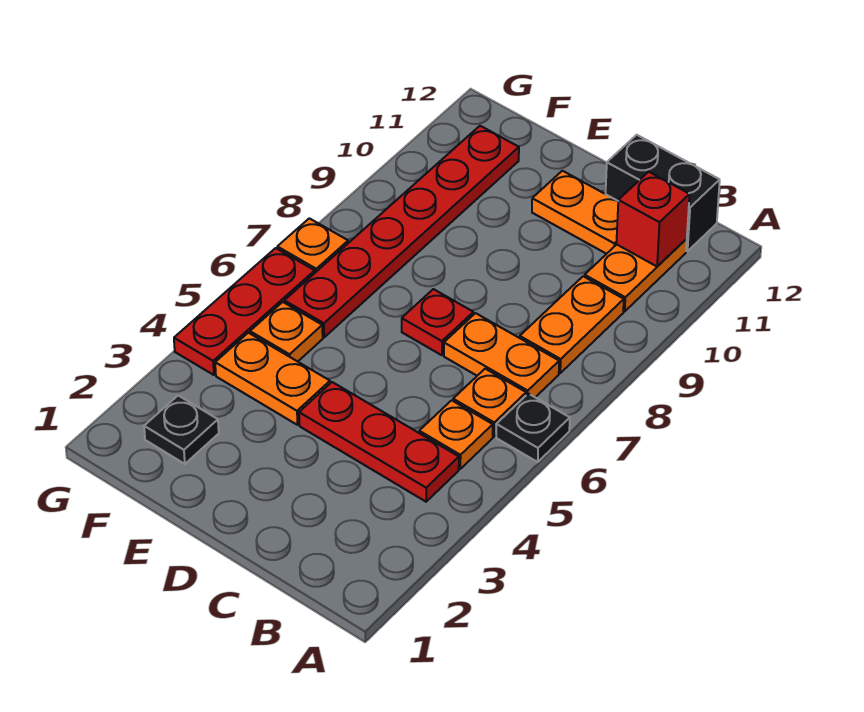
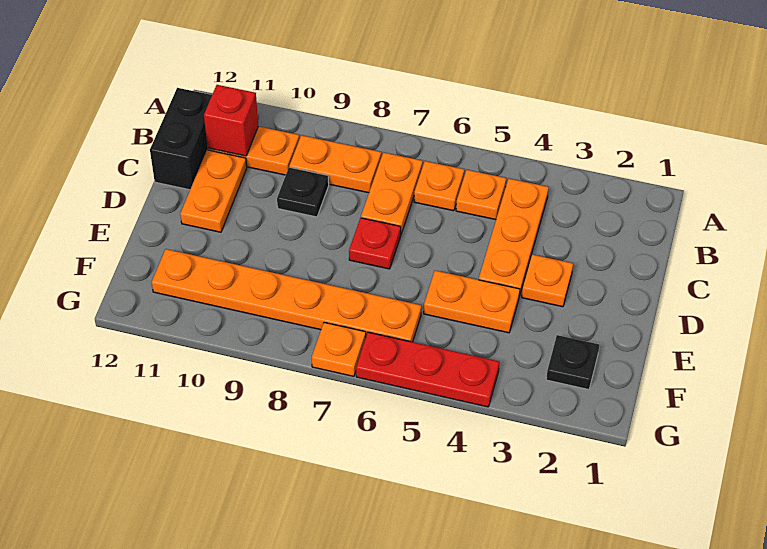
black 1x1 plate [496,394,570,462] -> black 1x1 plate moved to [277,167,329,217]
red 1x3 plate [299,382,459,502] -> orange 1x3 plate [479,179,549,297]
orange 1x2 plate [215,333,330,425] -> orange 1x2 plate turned to [424,271,520,333]
orange 1x1 plate [250,302,323,362] -> orange 1x1 plate moved to [522,255,573,307]
red 1x6 plate [284,126,519,337] -> orange 1x6 plate [152,249,421,342]

